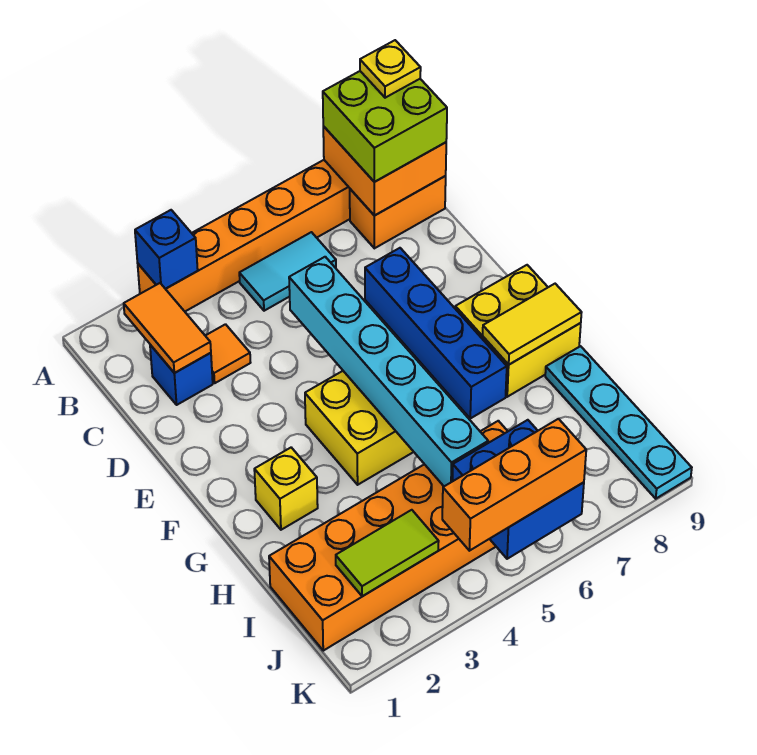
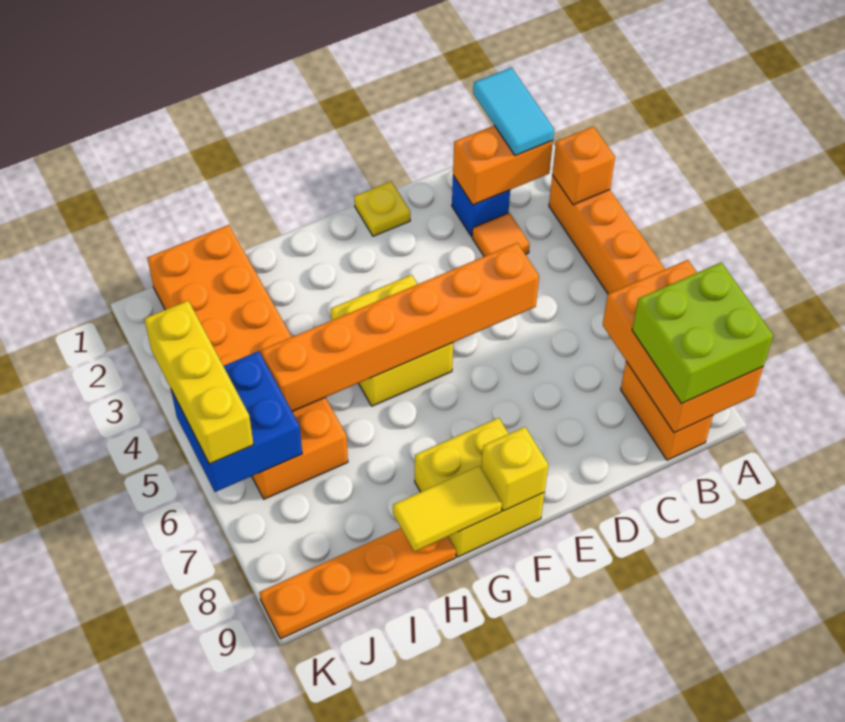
blue 1x1 brick [135,210,198,289] -> orange 1x1 brick [552,126,615,205]
orange 2x2 brick [323,126,446,216] -> orange 2x3 brick [603,260,763,433]
yellow 1x1 plate [360,40,421,98] -> yellow 1x1 plate moved to [354,181,410,236]
orange 1x2 tile [124,283,211,373] -> orange 1x2 brick [453,126,553,205]
cyan 1x2 tile [239,232,336,311] -> cyan 1x2 tile moved to [473,68,554,156]
cyan 1x6 brick [289,257,488,486] -> orange 1x6 brick [261,243,539,412]
blue 1x4 brick [365,248,507,418] -> none
yellow 1x1 brick [254,448,318,530] -> yellow 1x1 brick moved to [481,427,548,511]
yellow 1x2 tile [483,284,582,365] -> yellow 1x2 tile turned to [393,466,502,552]
cyan 1x4 plate [545,346,692,499] -> orange 1x4 plate [259,528,456,639]
lime 1x2 tile [336,510,439,596] -> none
orange 1x3 brick [442,419,586,551] -> yellow 1x3 brick [145,301,254,464]

